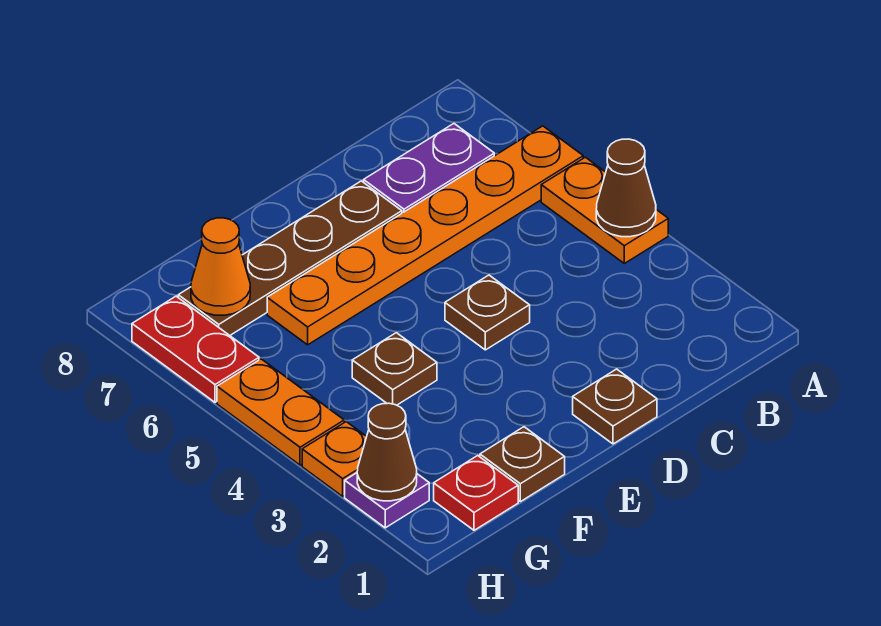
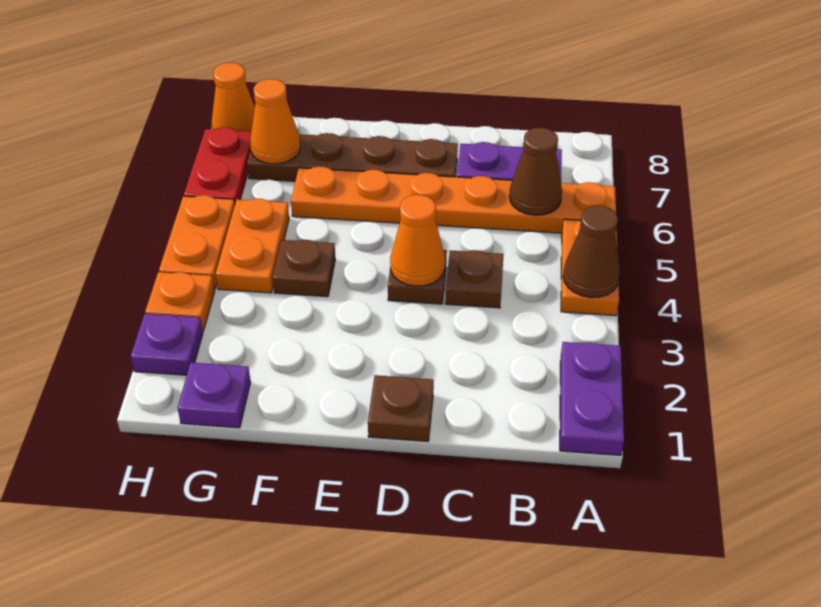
none -> purple 1x2 plate [560,342,624,455]
none -> orange 1x1 cone [390,195,445,286]
brown 1x1 plate [480,427,565,502] -> brown 1x1 plate moved to [445,250,504,308]
red 1x1 plate [434,456,518,530] -> purple 1x1 plate [177,363,251,428]
none -> orange 1x2 plate [216,199,289,293]
brown 1x1 cone [357,403,417,501] -> brown 1x1 cone moved to [509,127,562,215]
none -> orange 1x1 cone [211,63,255,131]

